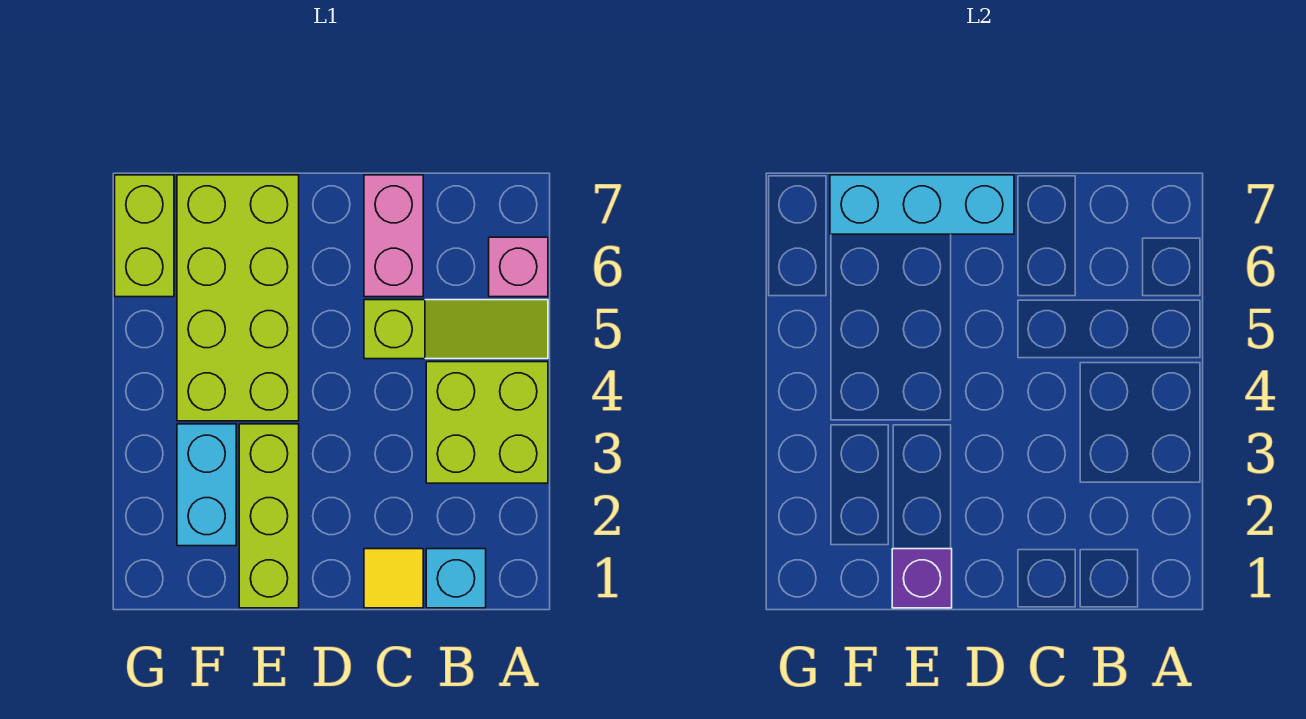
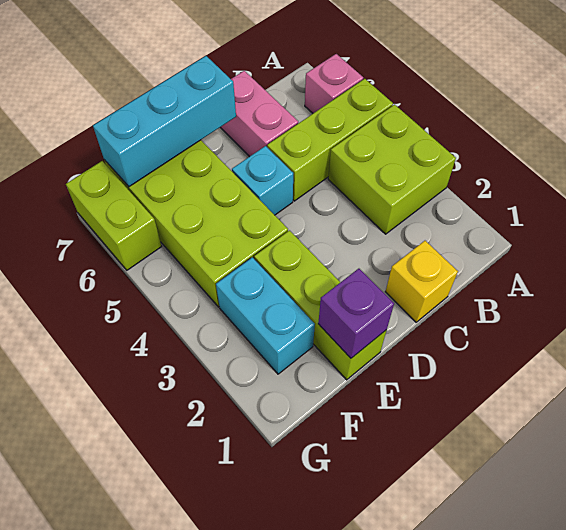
lime 1x3 slope [364,300,548,359] -> lime 1x3 brick [267,79,393,201]
cyan 1x1 brick [426,549,486,608] -> cyan 1x1 brick moved to [232,146,293,215]
yellow 1x1 tile [364,549,423,608] -> yellow 1x1 brick [385,241,458,322]

